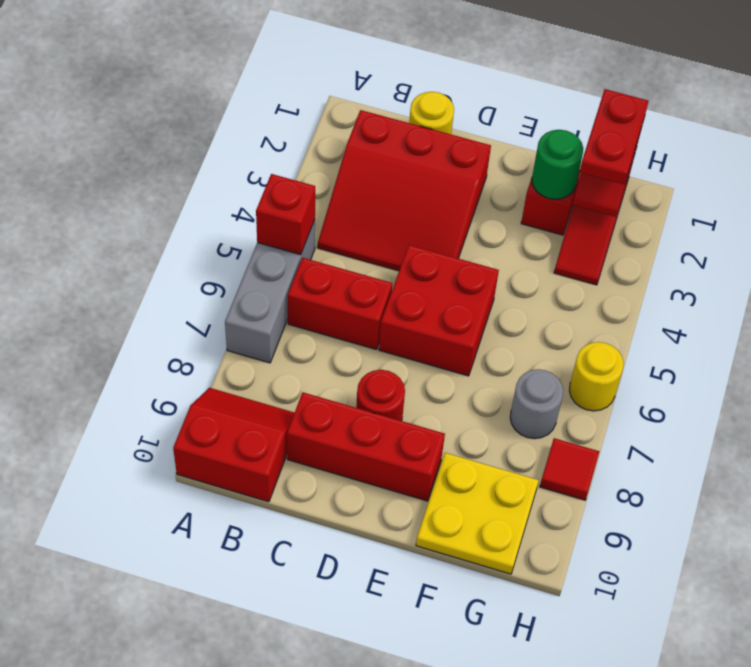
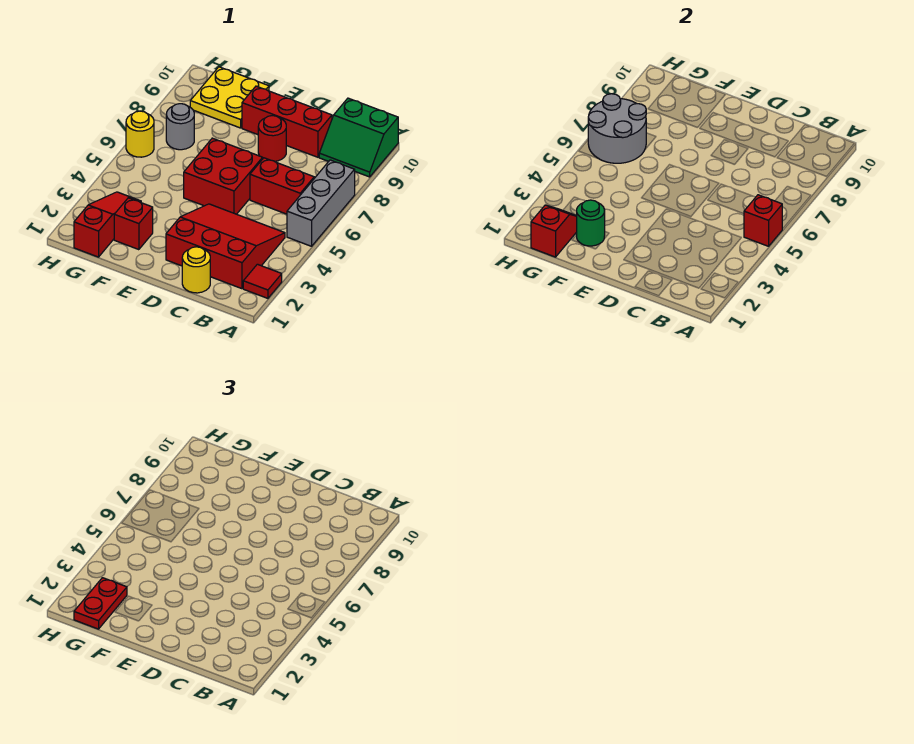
red 2x2 slope [173,388,295,502] -> green 2x2 slope [319,98,398,177]
none -> grey 2x2 round brick [588,94,646,163]
red 1x1 tile [540,438,599,500] -> red 1x1 tile moved to [243,264,282,298]

